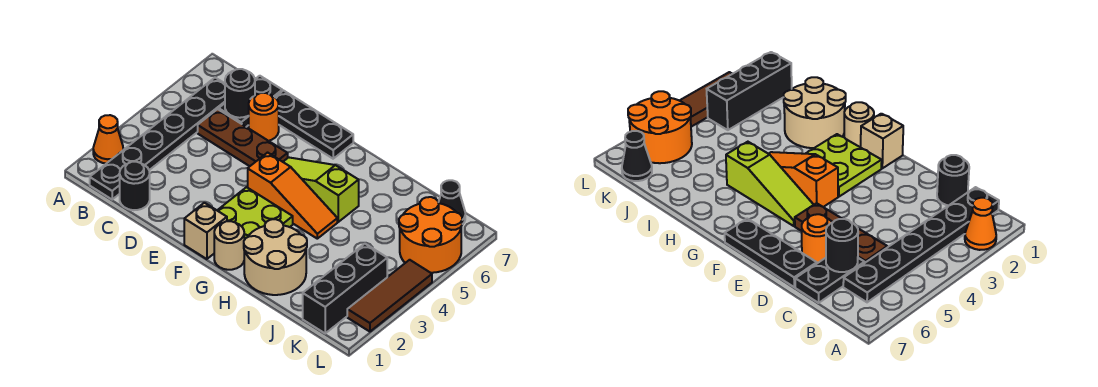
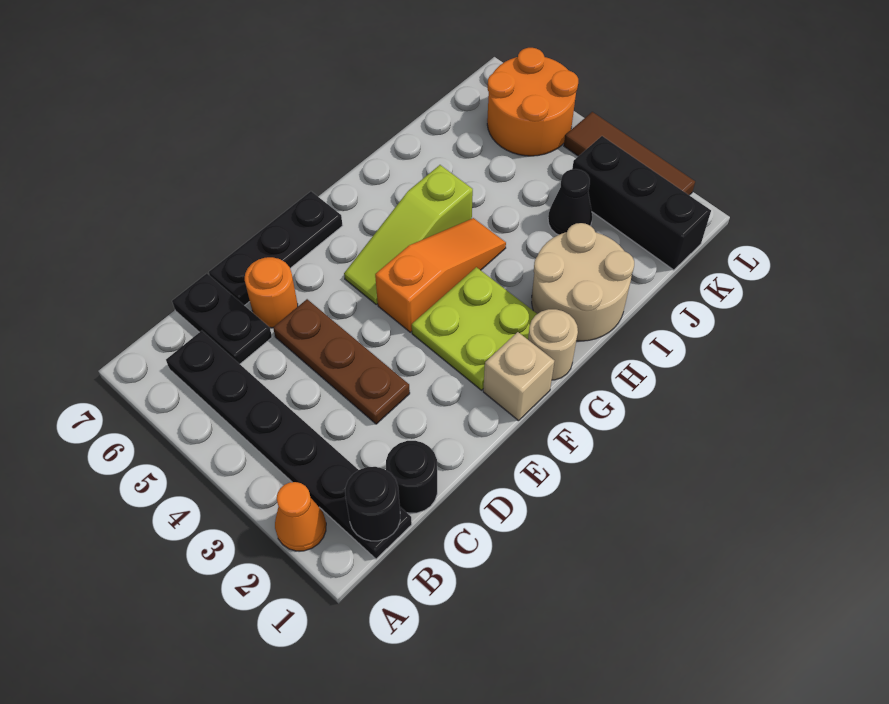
brown 1x3 plate [198,109,288,166] -> brown 1x3 plate turned to [273,299,410,424]
black 1x1 round brick [225,69,255,118] -> black 1x1 round brick moved to [345,467,400,541]
black 1x1 cone [438,180,465,224] -> black 1x1 cone moved to [548,169,592,235]

